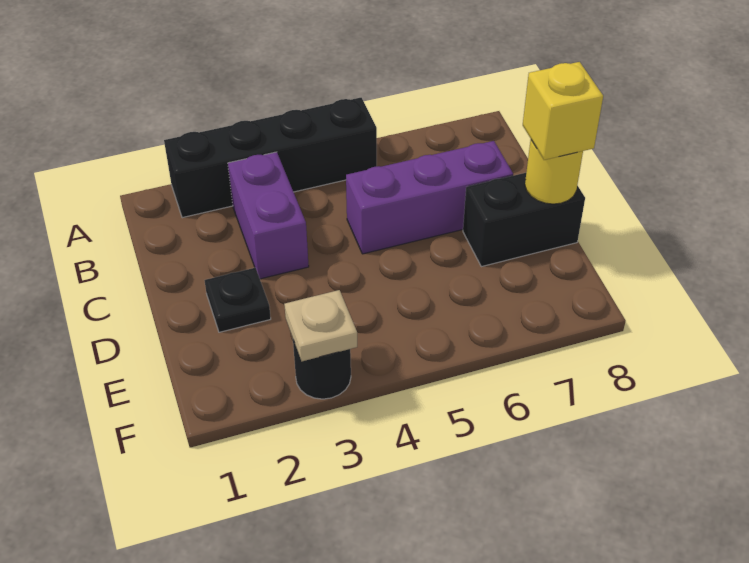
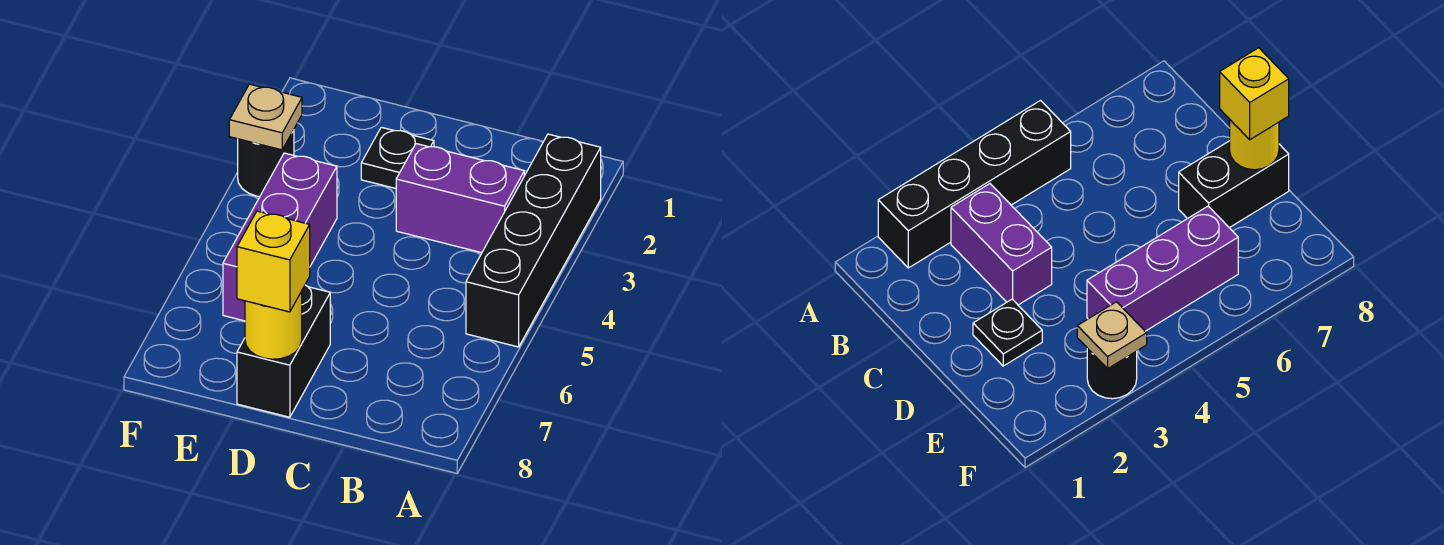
purple 1x3 brick [346,141,513,254] -> purple 1x3 brick moved to [223,153,337,321]

